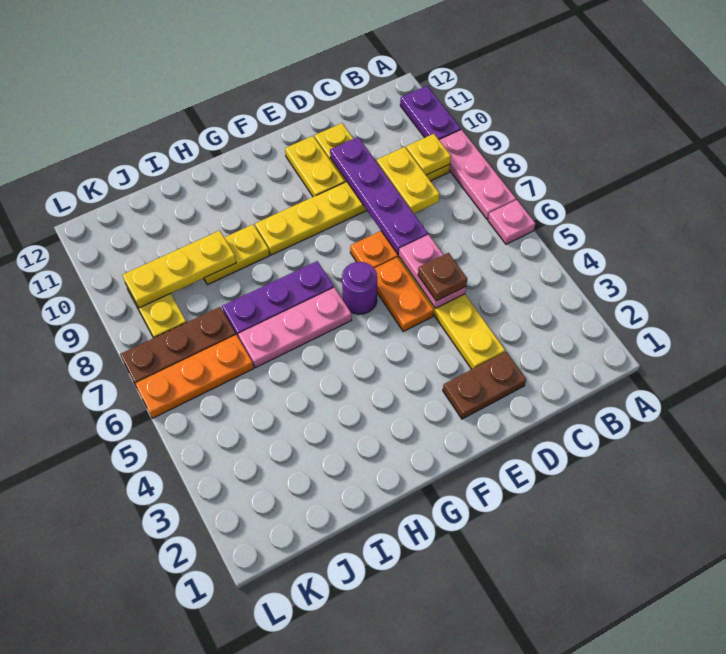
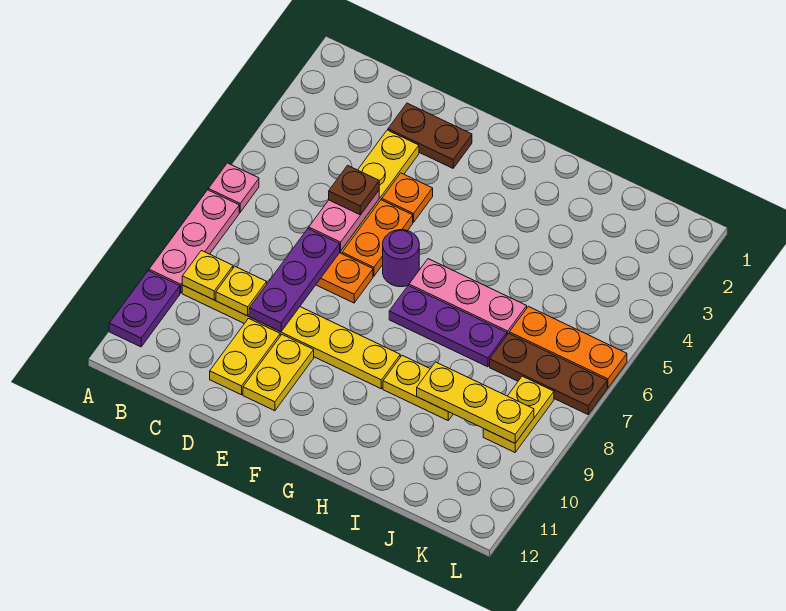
yellow 1x2 plate [377,147,440,213] -> yellow 1x1 plate [216,267,267,316]
purple 1x4 plate [330,137,428,255] -> purple 1x3 plate [249,229,340,332]
none -> orange 1x1 plate [382,173,433,222]

